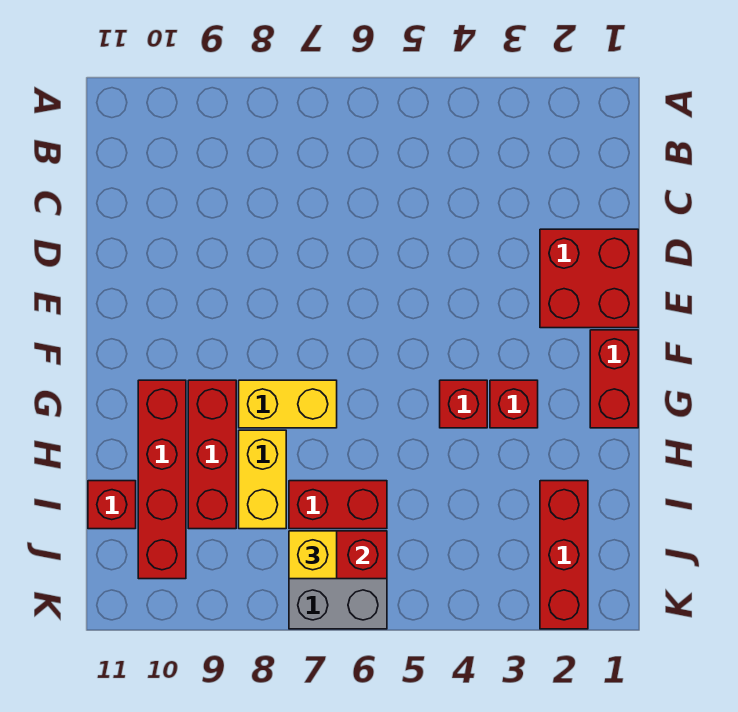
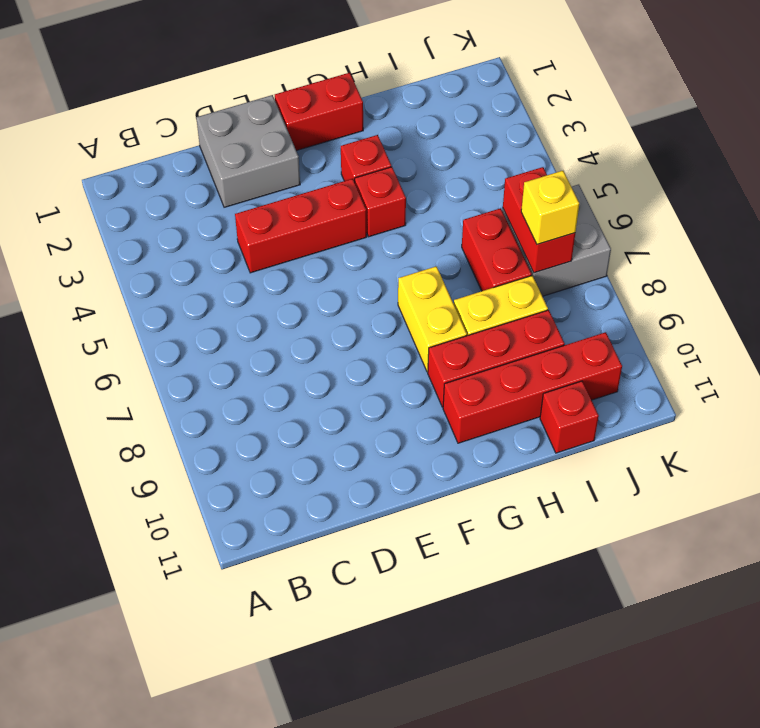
red 2x2 brick [540,229,638,328] -> grey 2x2 brick [196,95,300,207]
red 1x3 brick [540,481,588,629] -> red 1x3 brick moved to [235,179,367,273]

